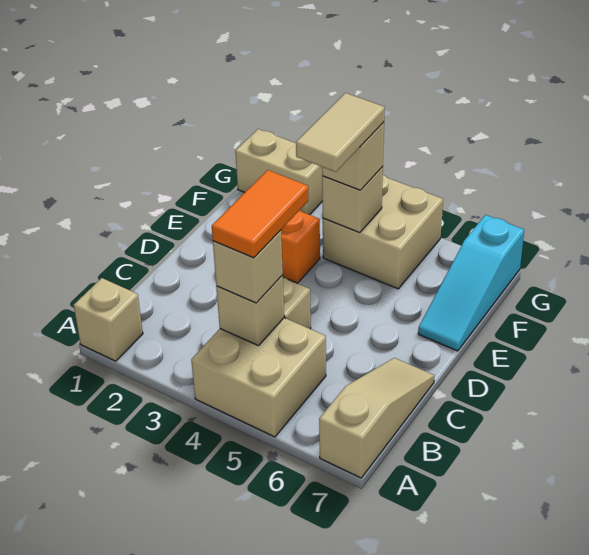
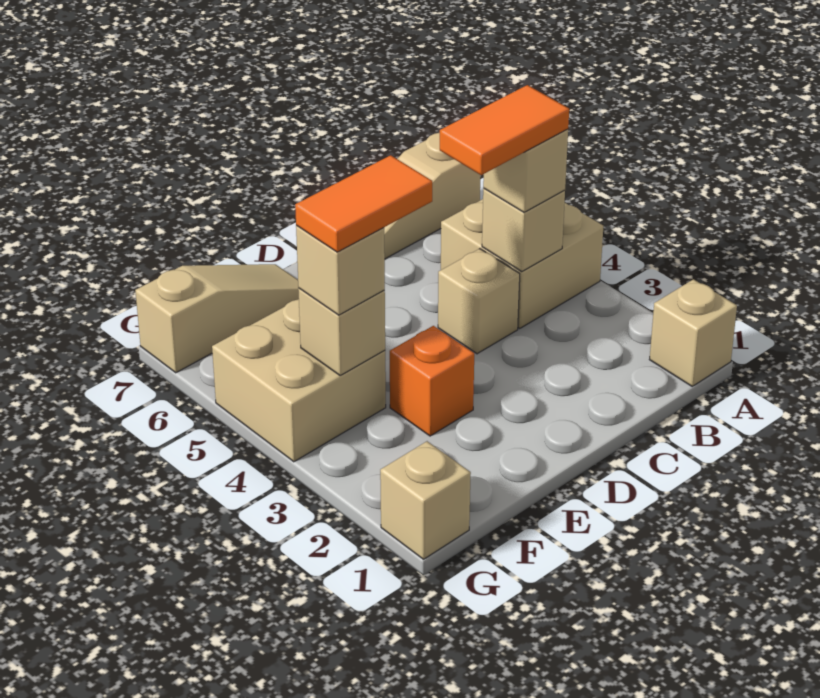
tan 1x2 tile [296,93,385,172] -> orange 1x2 tile [295,155,432,252]
cyan 1x3 slope [418,215,524,351] -> tan 1x3 slope [135,264,299,373]
tan 1x2 brick [235,129,322,215] -> tan 1x1 brick [380,441,471,559]

